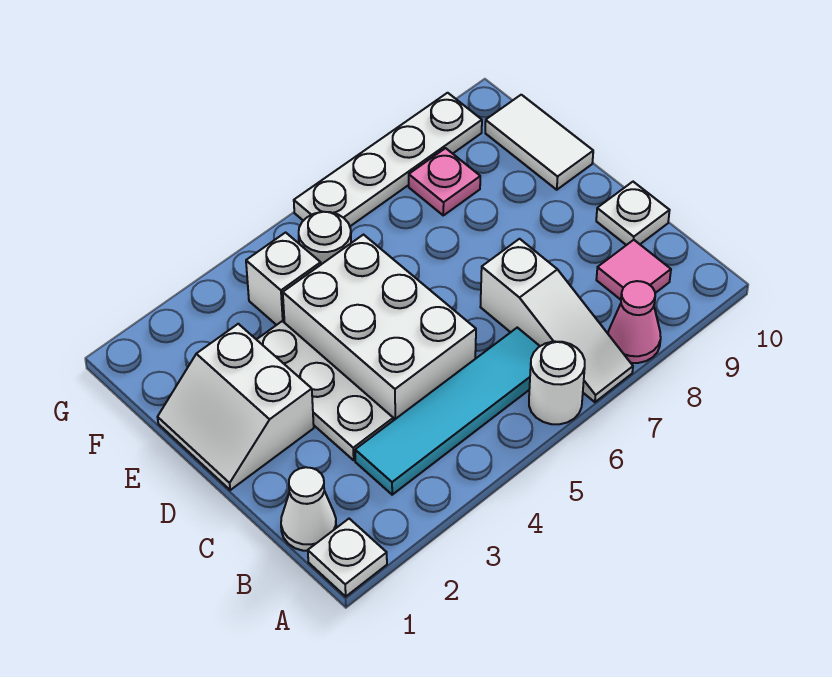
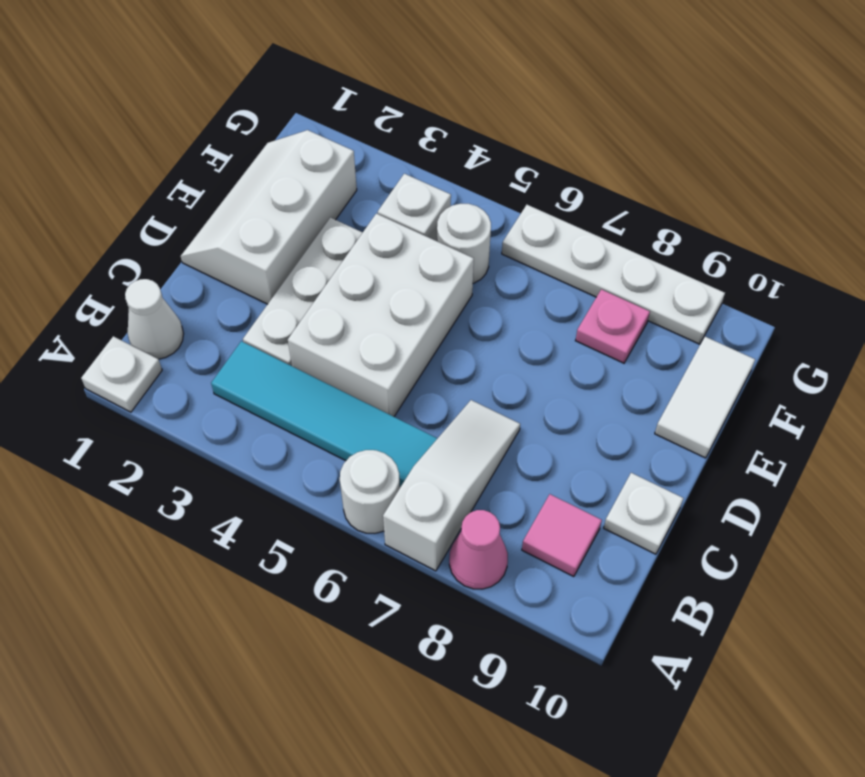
white 1x3 slope [480,239,633,402] -> white 1x3 slope turned to [383,400,520,571]
white 2x2 slope [158,324,314,490] -> white 2x3 slope [181,130,357,304]

